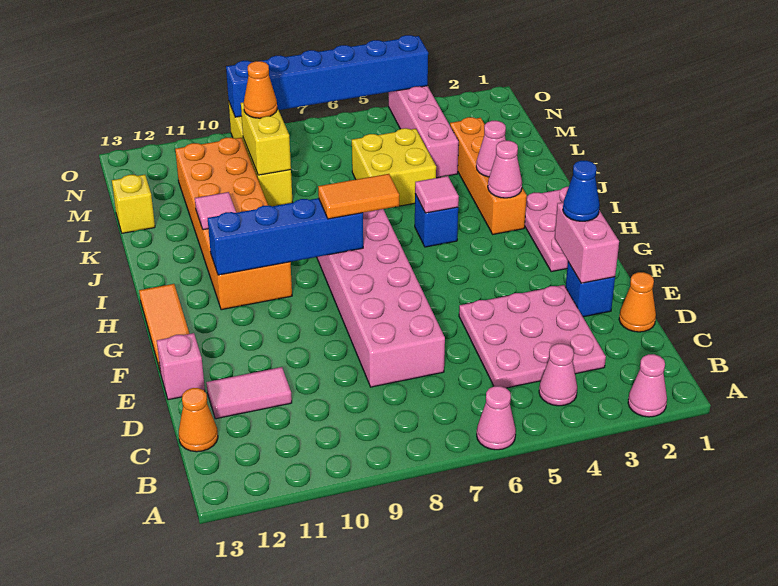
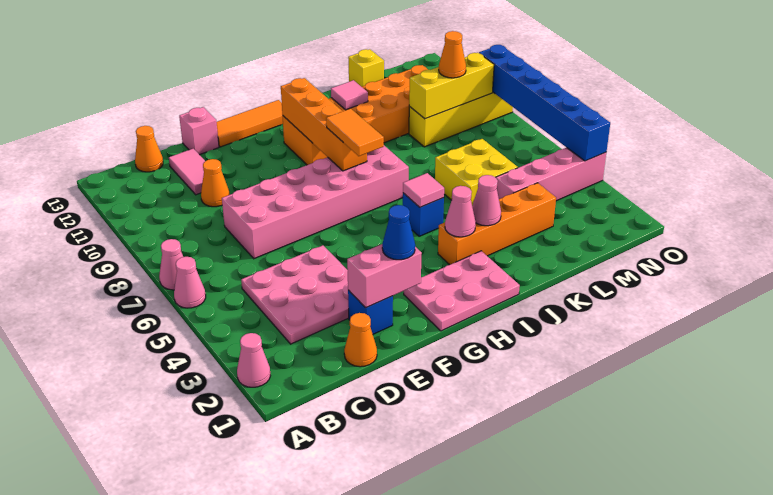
pink 1x1 cone [539,344,577,406] -> pink 1x1 cone moved to [159,239,183,290]
none -> orange 1x1 cone [201,159,229,207]
blue 1x4 brick [208,198,363,275] -> orange 1x4 brick [281,78,367,171]
yellow 1x2 brick [241,102,291,175] -> yellow 1x3 brick [409,53,494,119]

